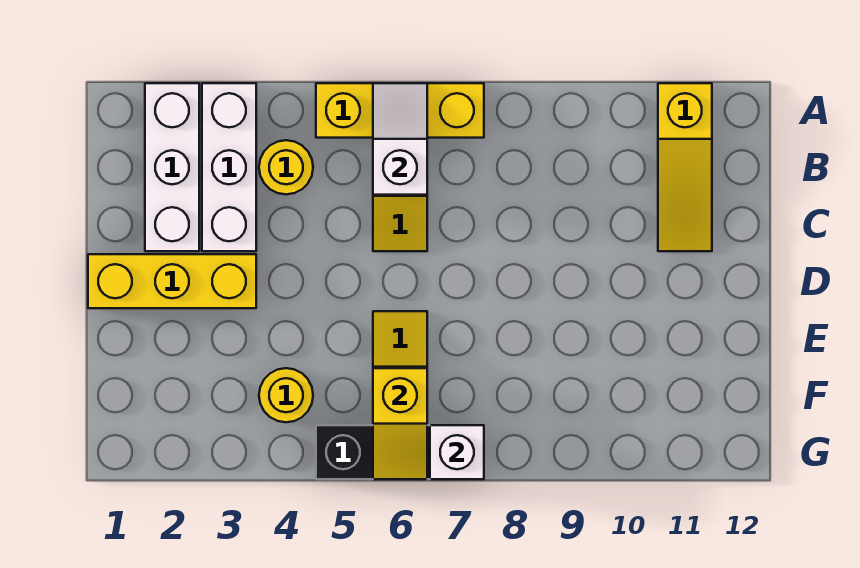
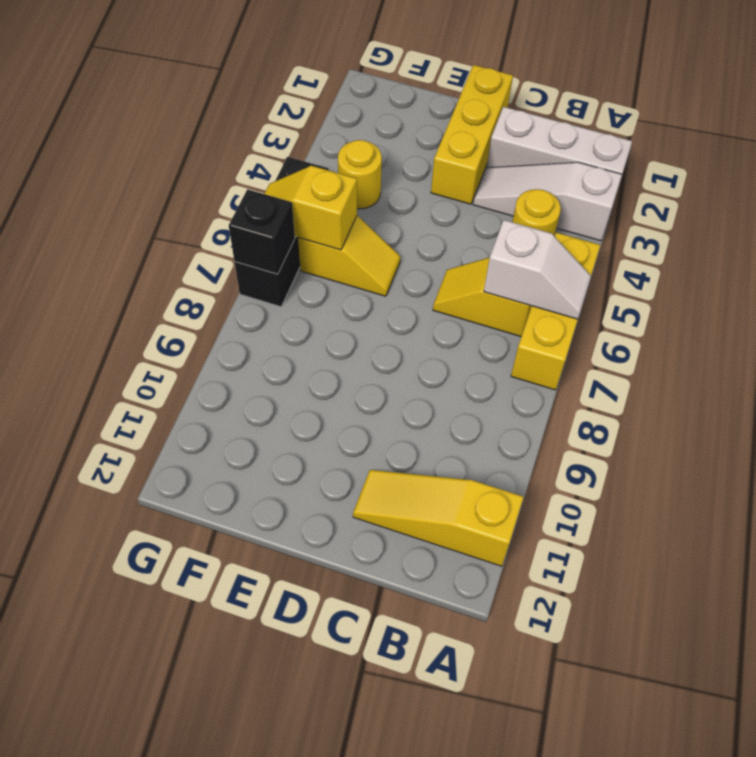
white 1x3 brick [202,83,256,251] -> white 1x3 slope [473,162,622,241]
white 1x1 brick [430,425,484,479] -> black 1x1 brick [229,189,295,274]

